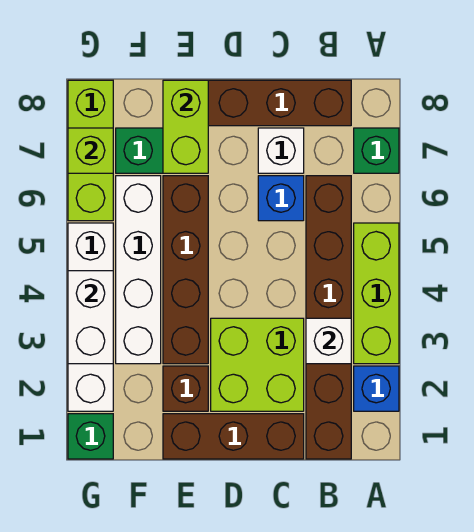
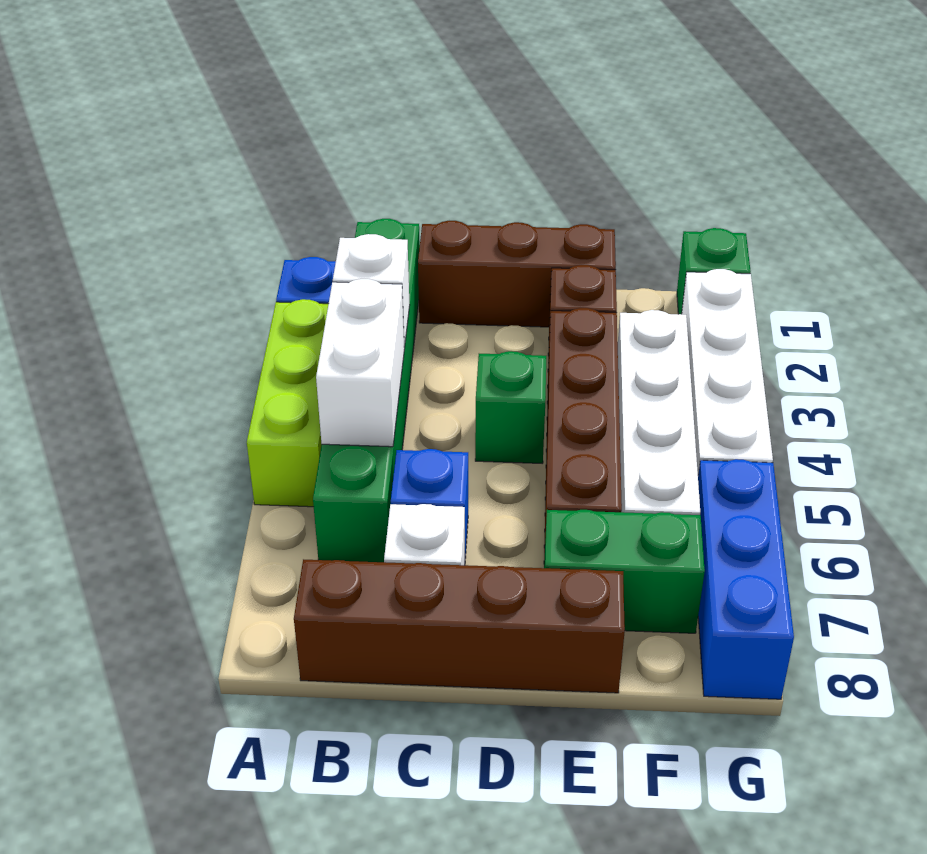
green 1x1 brick [354,128,399,173] -> green 1x1 brick moved to [475,351,546,463]
brown 1x6 brick [306,176,351,459] -> green 1x6 brick [313,219,420,562]
lime 2x2 brick [211,318,304,411] -> none
lime 1x2 brick [163,80,208,173] -> none
white 1x2 brick [68,271,113,364] -> white 1x2 brick moved to [316,279,404,447]
lime 1x3 brick [68,80,113,221] -> blue 1x3 brick [698,459,794,699]
lime 1x1 brick [68,128,113,173] -> none

